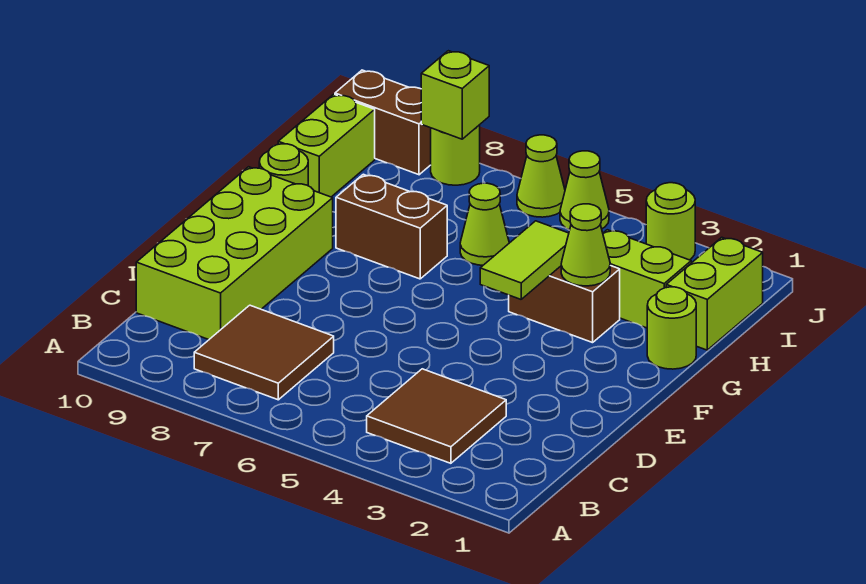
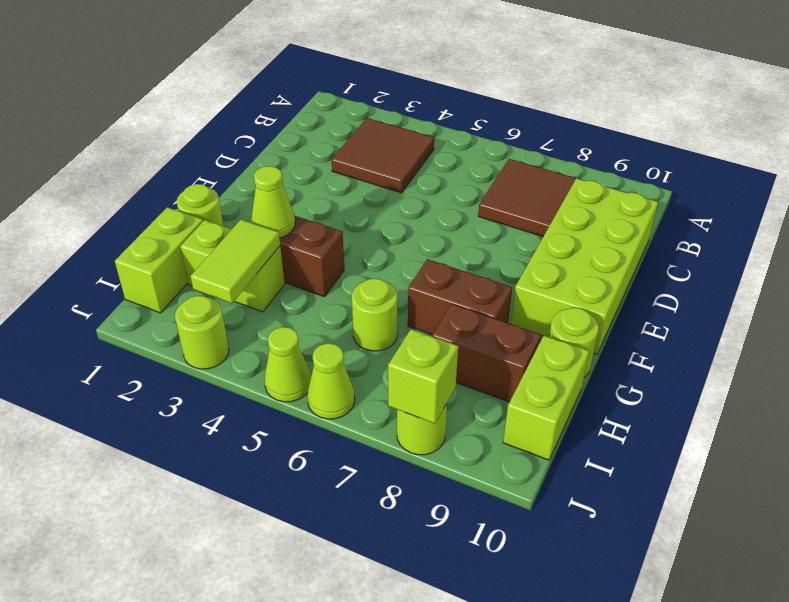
lime 1x2 tile [480,221,569,299] -> lime 1x2 tile moved to [191,219,280,303]
lime 1x1 cone [460,183,509,265] -> lime 1x1 round brick [352,278,397,351]
brown 1x2 brick [335,70,431,175] -> brown 1x2 brick moved to [432,304,541,402]

